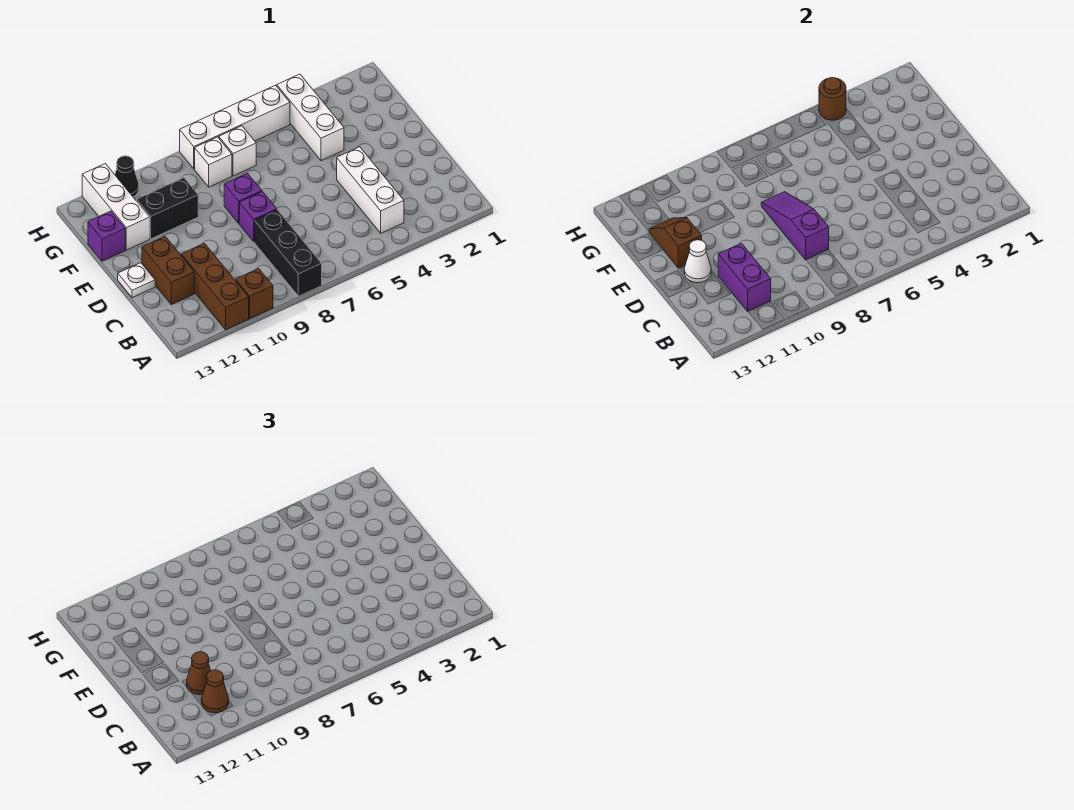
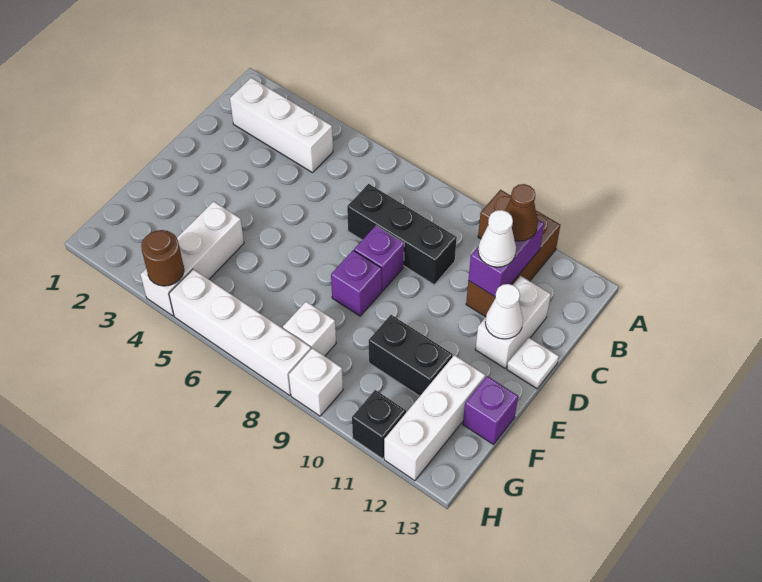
black 1x3 brick [254,210,322,296] -> black 1x3 brick turned to [347,184,457,285]
white 1x3 brick [337,147,404,233] -> white 1x3 brick turned to [230,78,333,173]
purple 1x3 slope [761,192,829,260] -> none
brown 1x1 cone [187,652,211,695] -> white 1x1 cone [478,210,516,267]
brown 1x2 brick [142,237,194,305] -> white 1x2 brick [475,276,551,368]
brown 1x2 slope [649,218,702,268] -> none
white 1x1 brick [219,126,256,176] -> white 1x1 brick moved to [289,348,343,416]
black 1x1 cone [115,156,139,197] -> black 1x1 brick [352,390,406,459]

